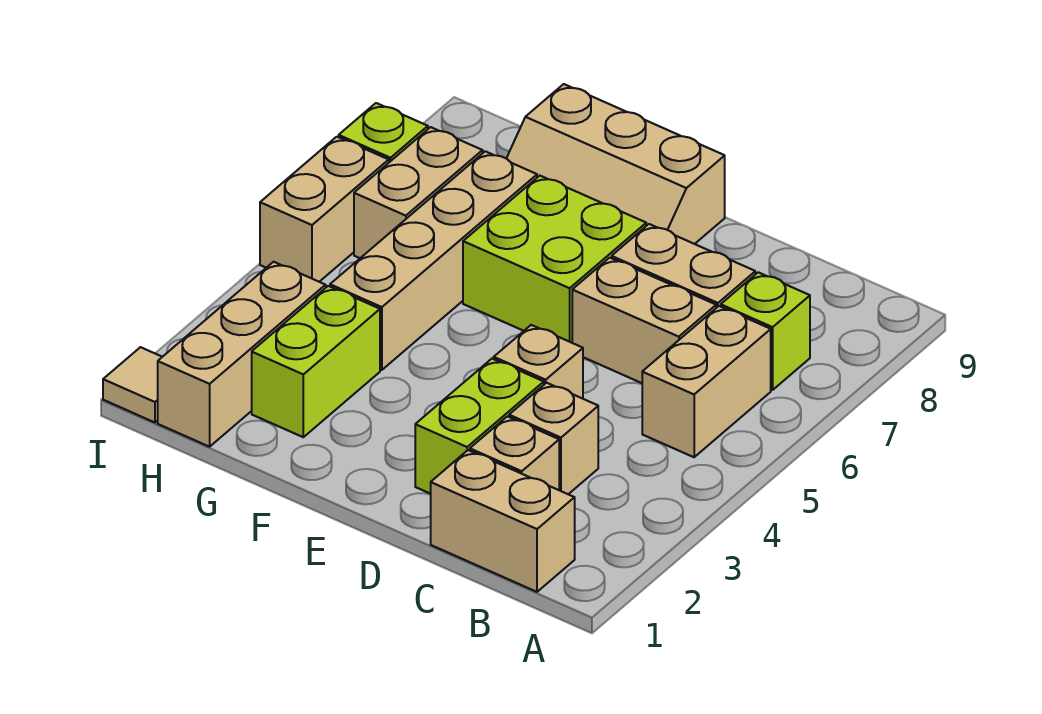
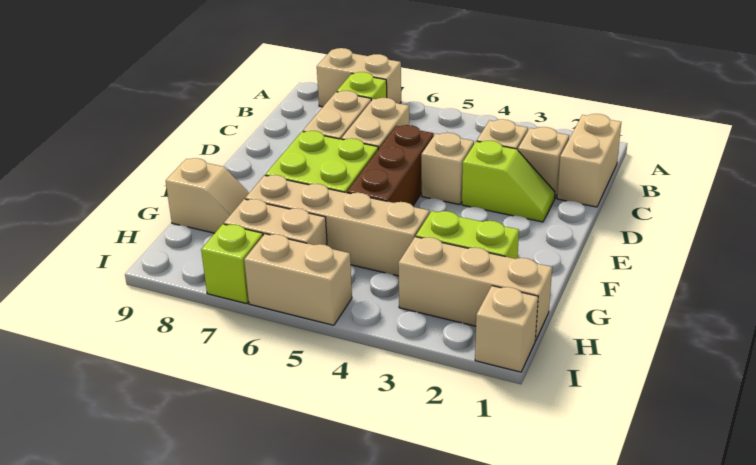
tan 1x2 brick [642,306,771,457] -> tan 1x2 brick moved to [317,48,401,107]
lime 1x2 brick [415,359,544,494] -> lime 1x2 slope [462,141,555,222]
none -> brown 1x3 brick [347,125,434,205]
tan 2x3 slope [506,84,725,244] -> tan 1x2 slope [166,158,249,233]
tan 1x1 tile [103,347,162,422] -> tan 1x1 brick [475,286,538,372]

